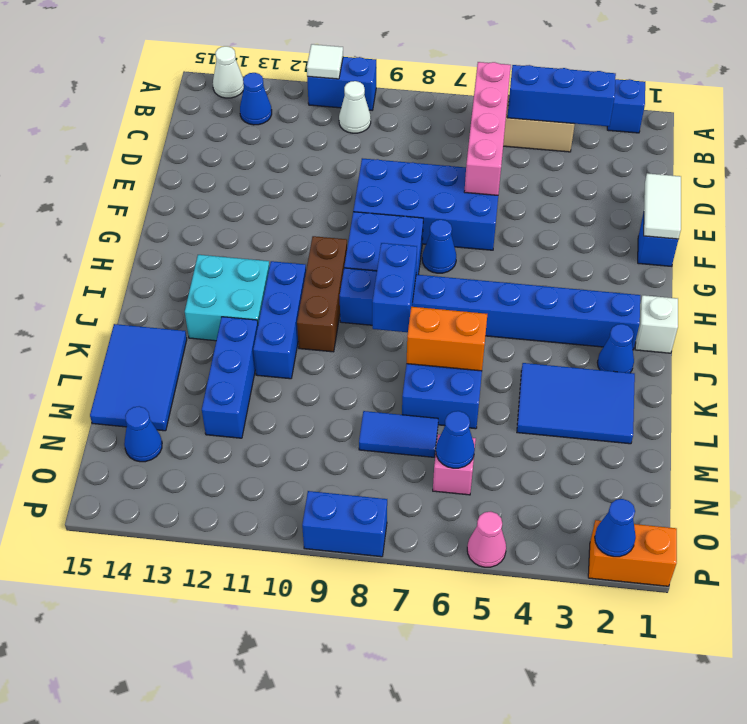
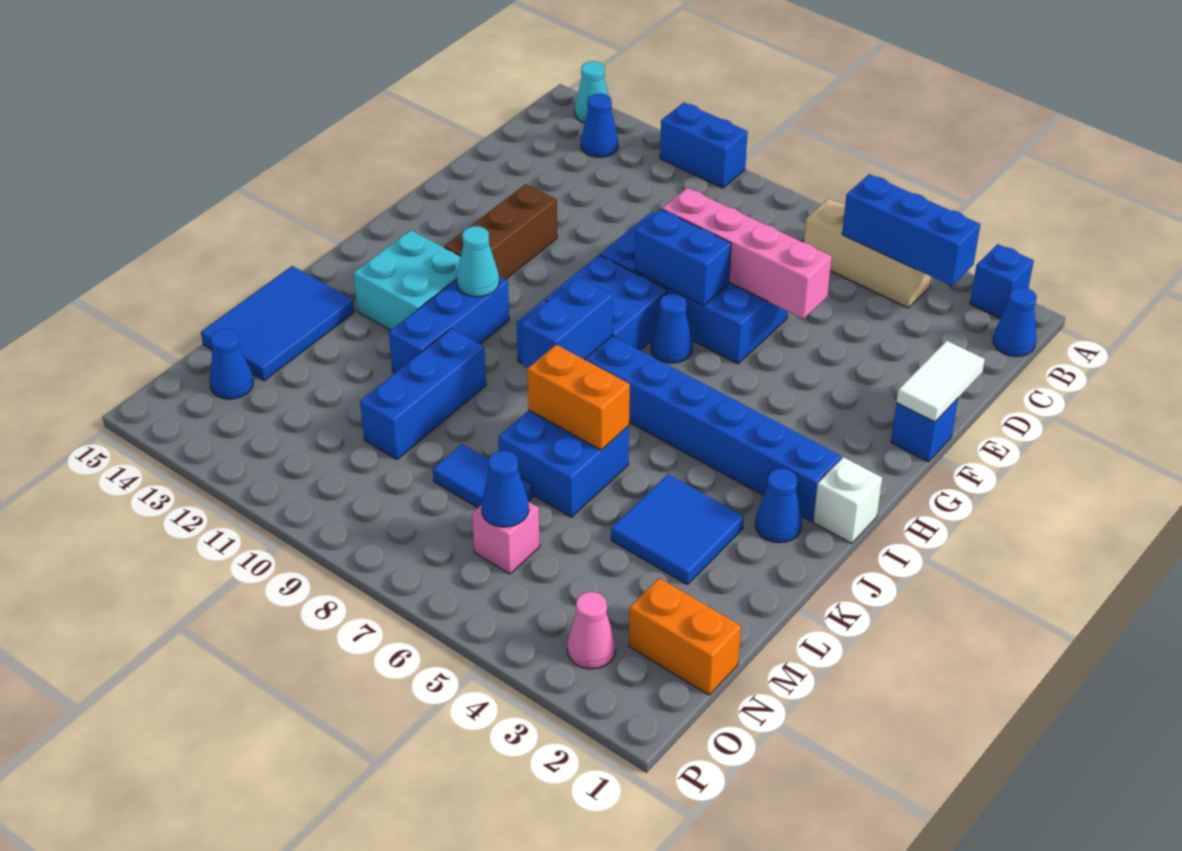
white 1x1 tile [307,44,343,79] -> none
white 1x1 cone [213,46,244,98] -> cyan 1x1 cone [575,61,609,123]
pink 1x4 brick [464,62,511,195] -> pink 1x4 brick turned to [662,188,832,319]
white 1x1 cone [339,81,371,133] -> none
brown 1x3 brick [297,236,347,352] -> brown 1x3 brick moved to [444,184,557,280]
none -> cyan 1x1 cone [457,226,499,297]
blue 2x3 tile [517,363,635,444] -> blue 2x2 tile [611,474,744,584]
blue 1x3 brick [202,317,258,438] -> blue 1x3 brick moved to [360,328,486,460]
orange 1x2 brick [588,520,677,586] -> orange 1x2 brick moved to [629,578,741,695]
blue 1x1 cone [595,499,636,557] -> blue 1x1 cone moved to [993,287,1037,357]
pink 1x1 cone [467,512,506,567] -> pink 1x1 cone moved to [567,592,616,669]
blue 1x2 brick [302,491,387,557] -> blue 1x2 brick moved to [635,209,731,305]

